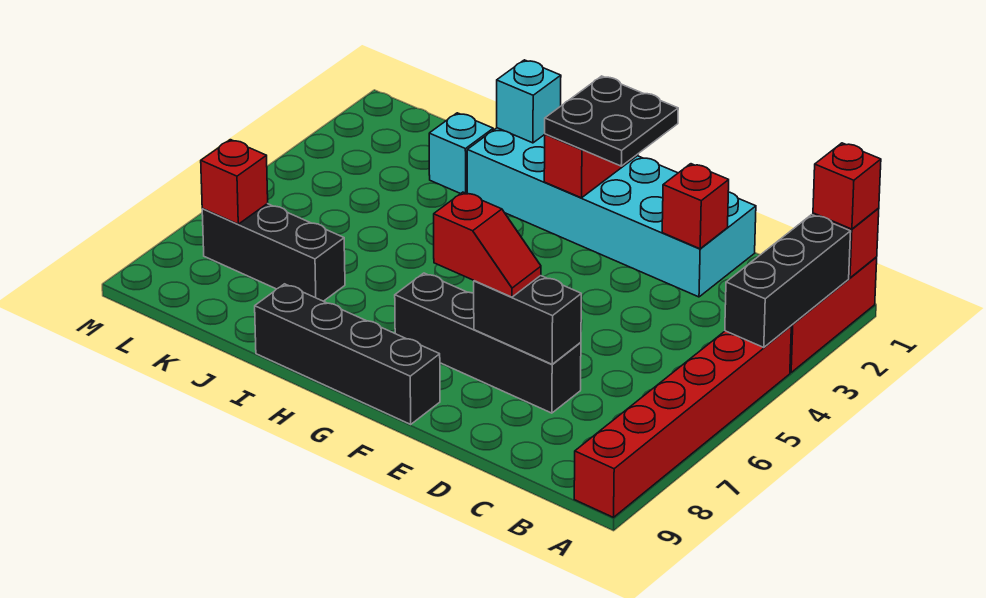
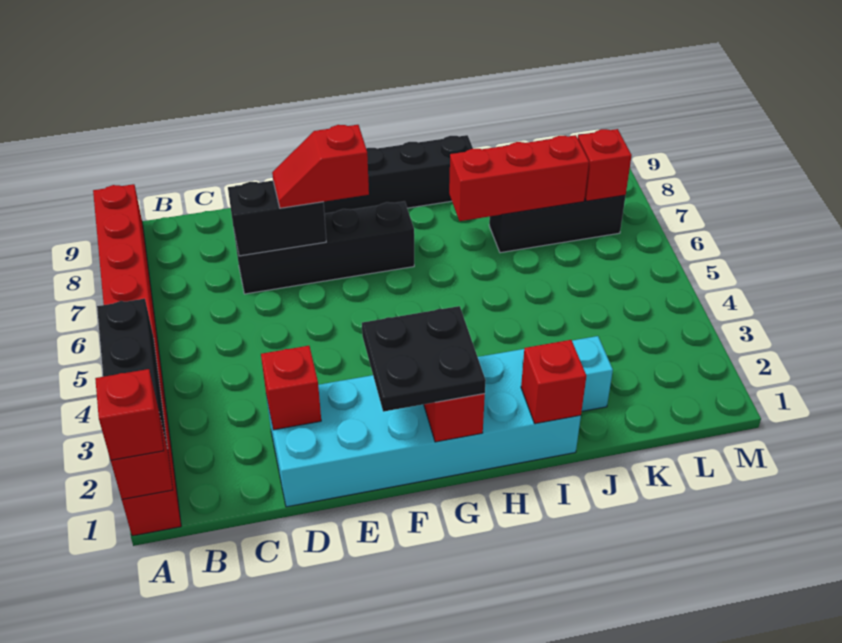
cyan 1x1 brick [497,60,561,143] -> red 1x1 brick [521,340,586,424]
none -> red 1x3 brick [449,135,589,221]

